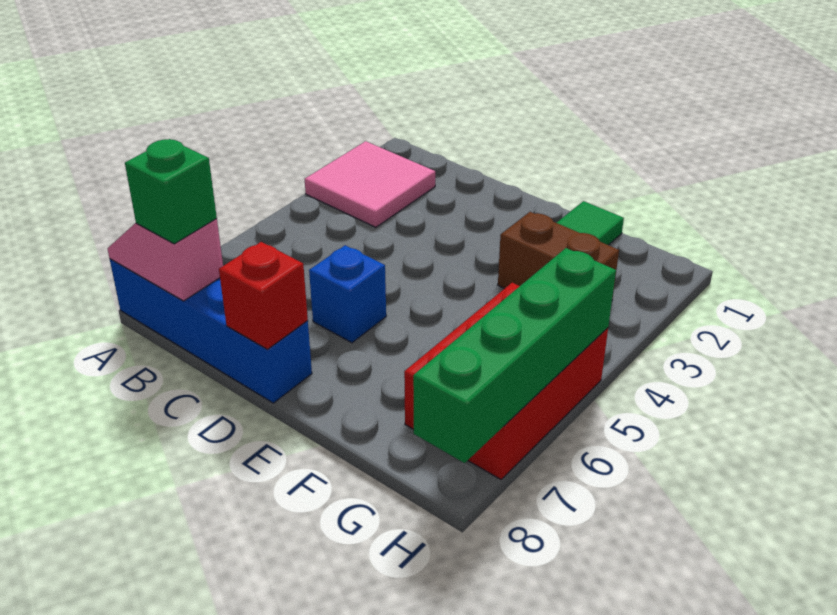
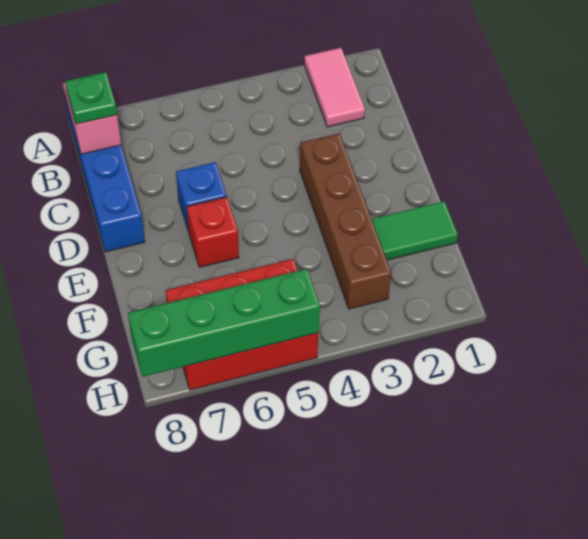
pink 2x2 tile [305,141,435,227] -> pink 1x2 tile [304,48,365,127]
green 1x1 brick [125,139,217,244] -> green 1x1 plate [65,72,117,124]
red 1x1 brick [219,242,308,349] -> red 1x1 brick moved to [187,197,239,267]
brown 1x2 brick [498,212,619,300] -> brown 1x4 brick [300,133,392,309]

